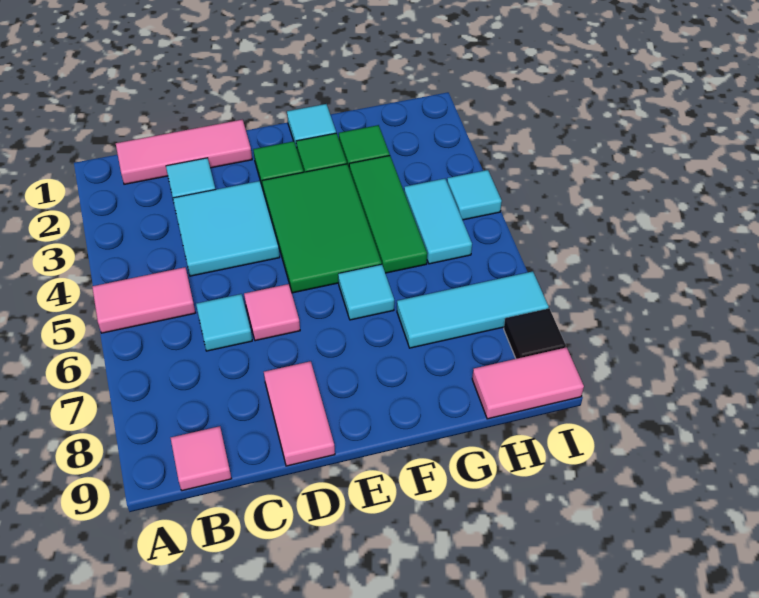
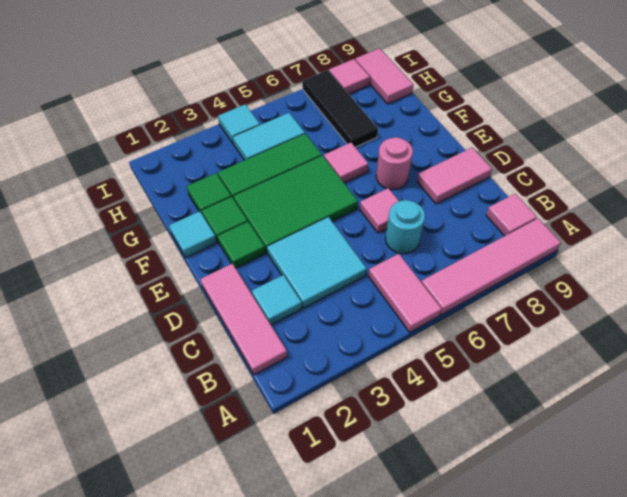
none -> pink 1x4 tile [421,218,561,315]
cyan 1x1 tile [196,294,252,351] -> cyan 1x1 round brick [385,200,425,254]
none -> pink 1x1 round brick [376,137,413,190]
cyan 1x1 tile [338,264,394,320] -> pink 1x1 tile [324,143,368,183]
cyan 1x3 tile [397,271,549,348] -> black 1x3 tile [302,70,378,147]
black 1x1 tile [504,309,566,359] -> pink 1x1 tile [329,59,370,94]

